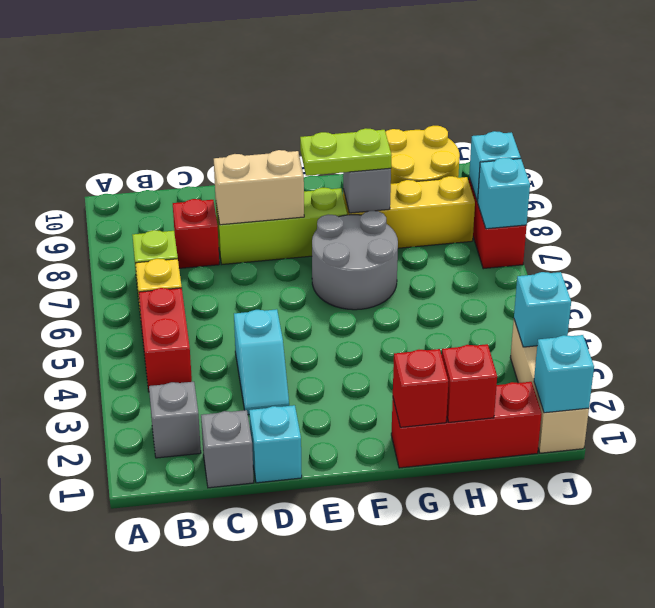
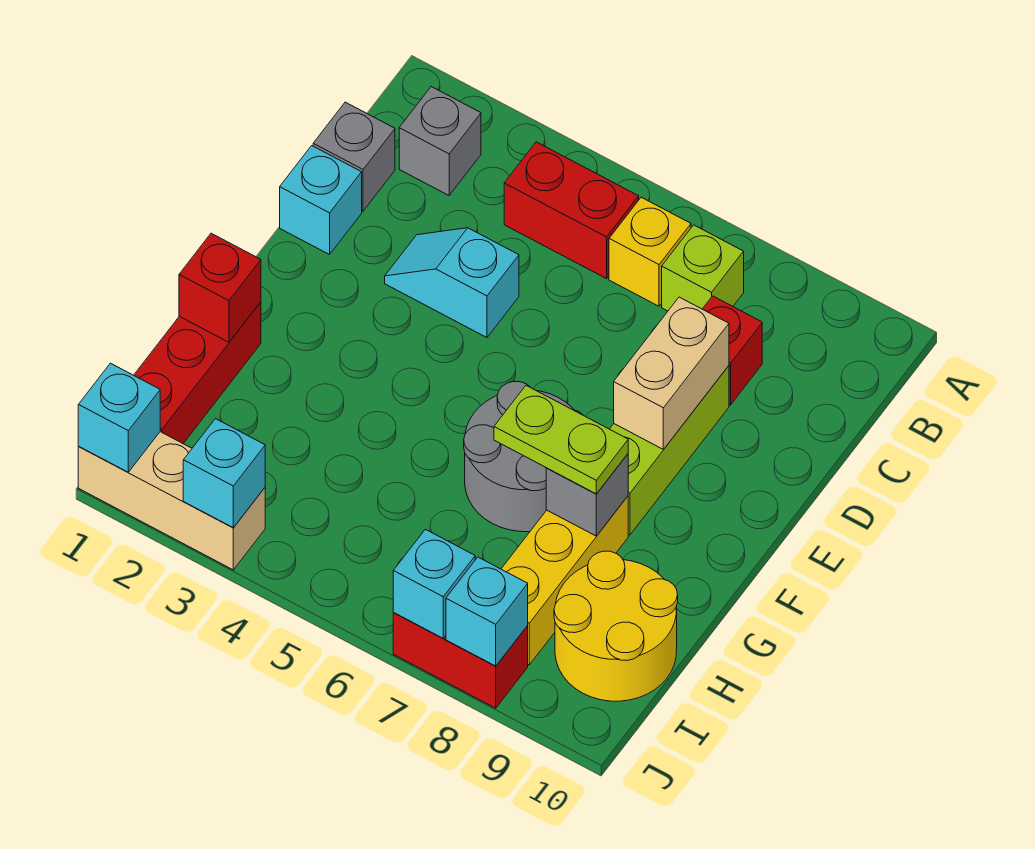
lime 1x2 plate [300,128,392,176] -> lime 1x2 plate turned to [494,386,628,494]
red 1x1 brick [442,344,497,422] -> none

